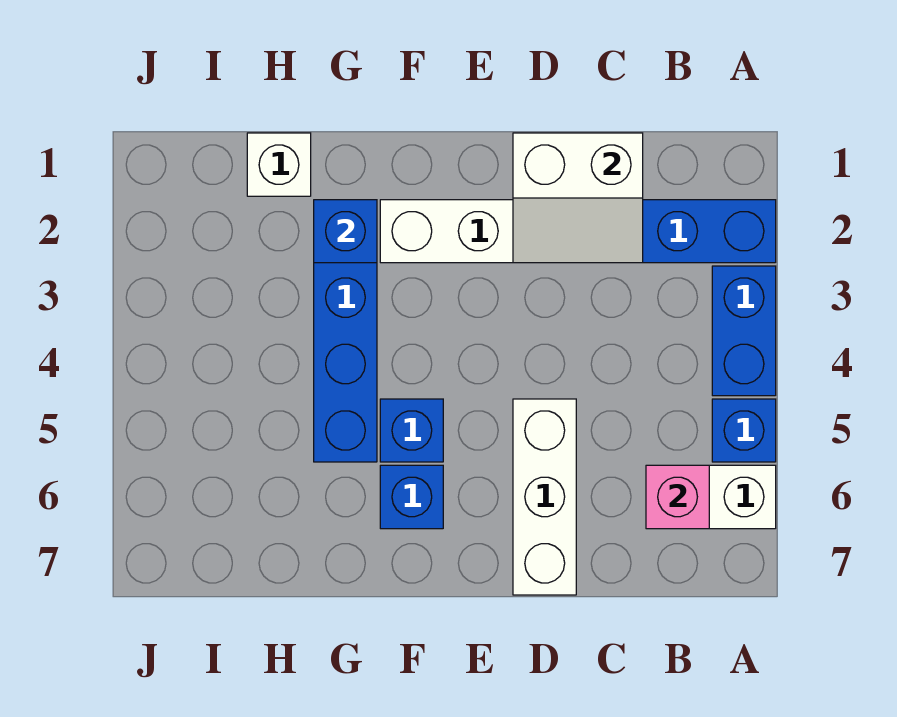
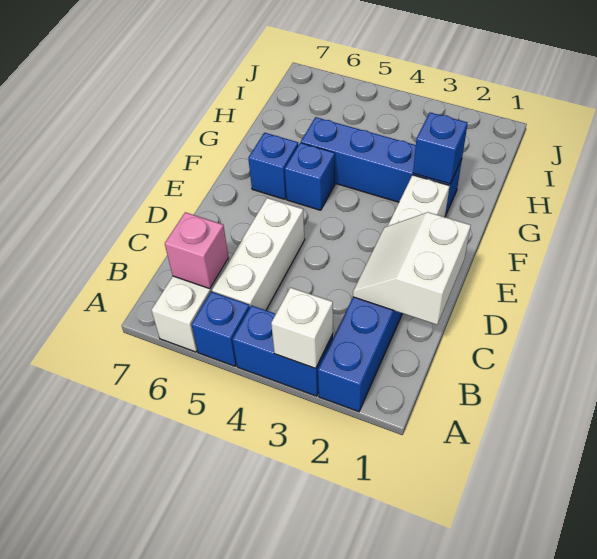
white 1x3 brick [513,399,576,595] -> white 1x3 brick turned to [212,198,305,310]
white 1x1 brick [247,133,311,196] -> white 1x1 brick moved to [271,288,333,368]

